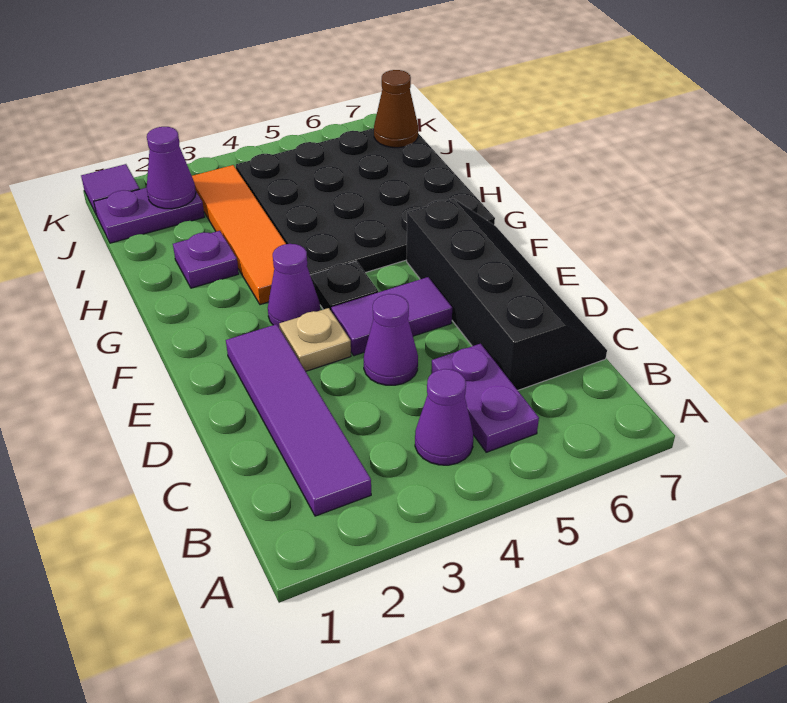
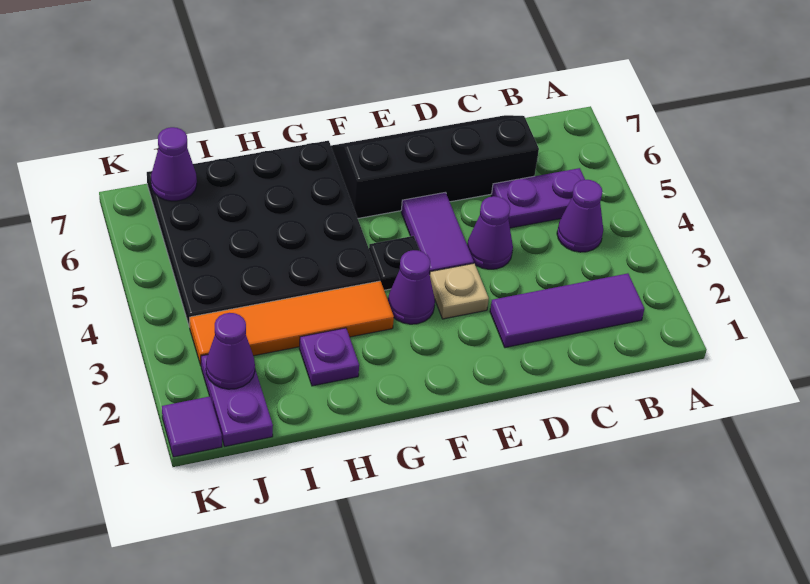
purple 1x4 tile [226,324,371,516] -> purple 1x3 tile [490,273,644,348]
brown 1x1 cone [374,70,418,148] -> purple 1x1 cone [151,127,197,201]

